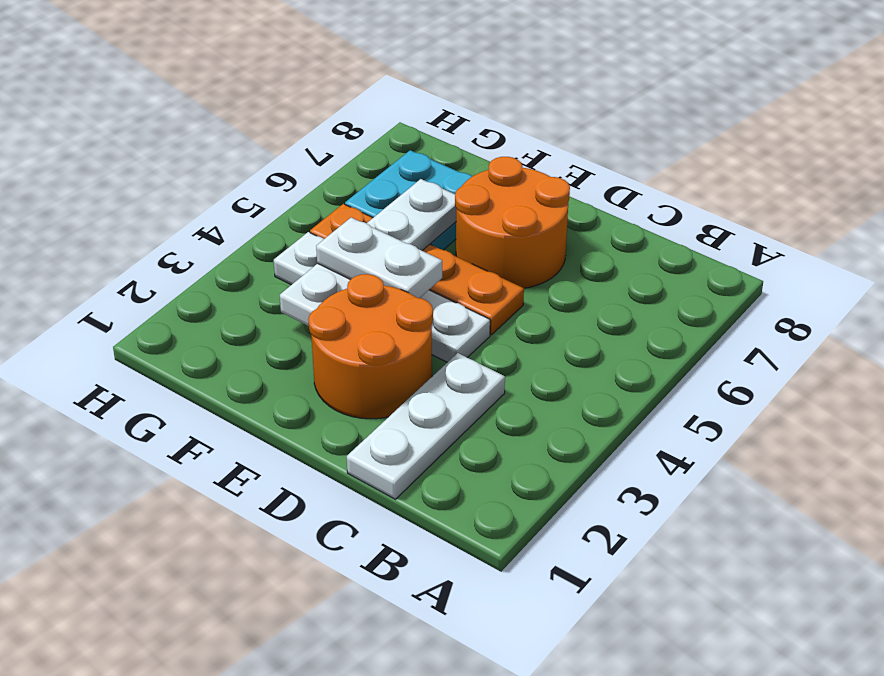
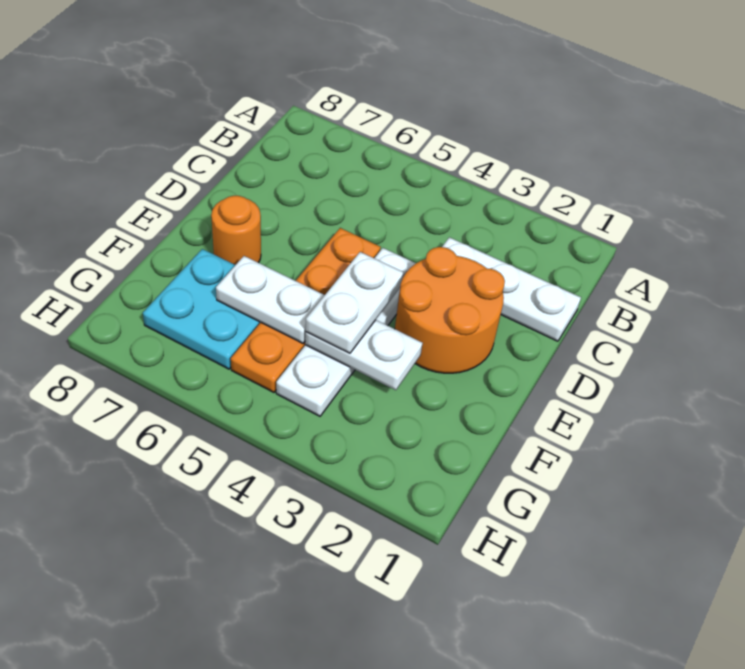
orange 2x2 round brick [455,157,570,288] -> orange 1x1 round brick [211,196,261,265]

